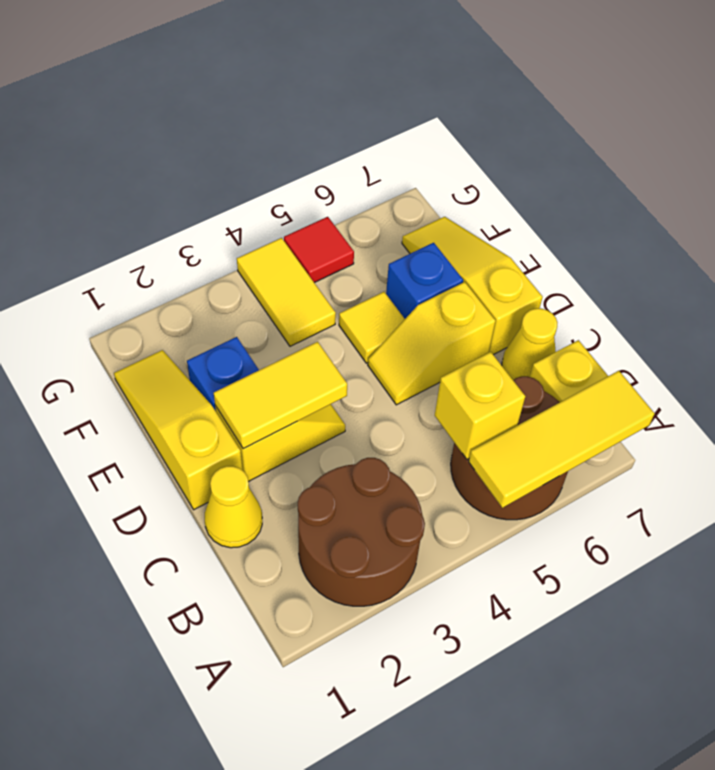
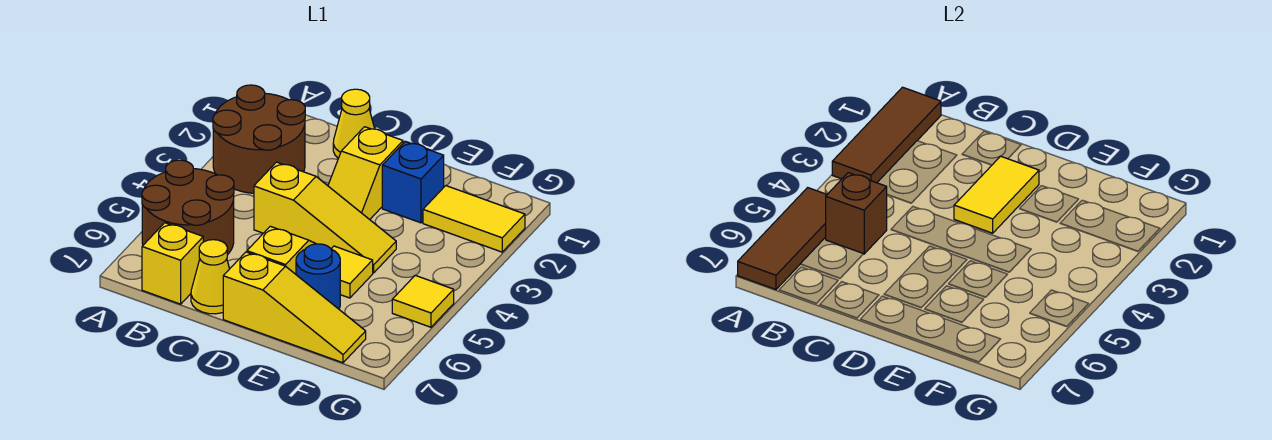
none -> brown 1x3 tile [832,87,941,183]
yellow 1x3 tile [469,371,655,508] -> brown 1x3 tile [738,188,827,289]
yellow 1x1 brick [435,352,525,459] -> brown 1x1 brick [826,173,887,254]
yellow 1x3 slope [114,350,242,510] -> yellow 1x3 slope moved to [254,162,396,273]
blue 1x1 brick [386,243,463,319] -> blue 1x1 round brick [296,244,340,309]
yellow 1x2 tile [237,238,336,346] -> yellow 1x2 tile moved to [423,186,525,252]
red 1x1 tile [284,217,354,283] -> yellow 1x1 tile [392,275,454,327]

